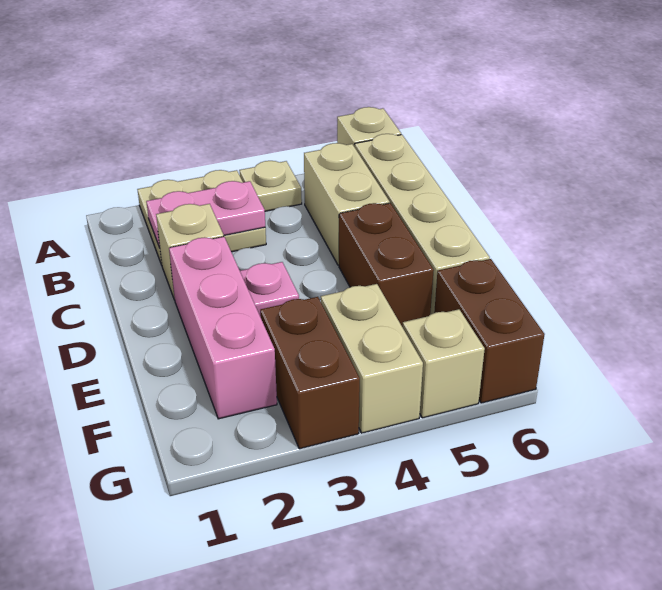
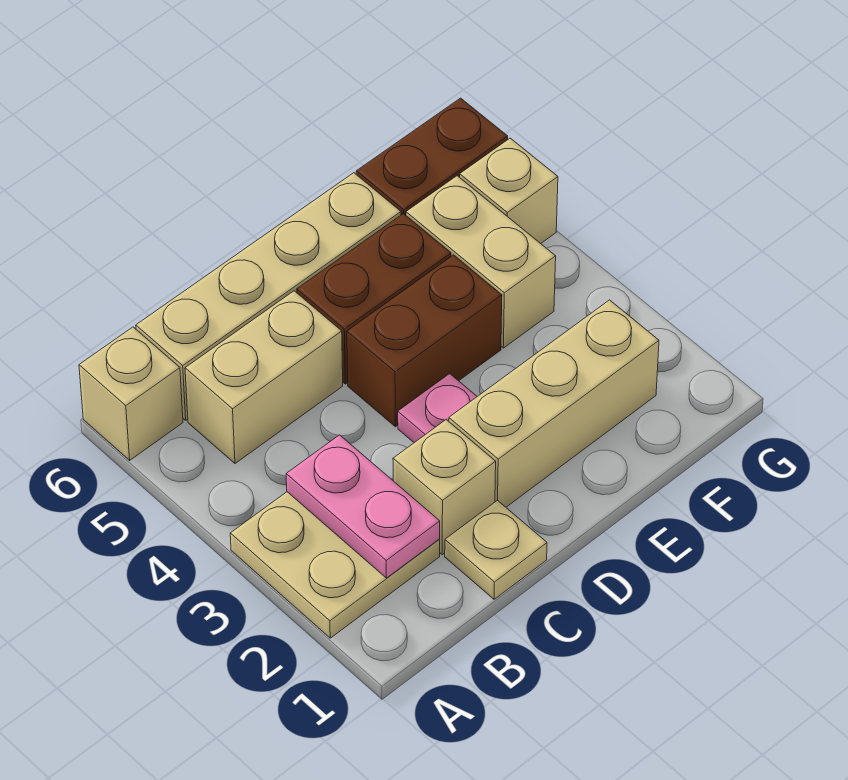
tan 1x1 plate [239,161,302,211] -> tan 1x1 plate moved to [445,500,547,599]
pink 1x3 brick [169,237,277,419] -> tan 1x3 brick [449,300,659,507]
brown 1x2 brick [260,297,360,449] -> brown 1x2 brick moved to [347,255,502,427]
tan 1x2 brick [321,284,423,433] -> tan 1x2 brick turned to [406,176,556,348]

